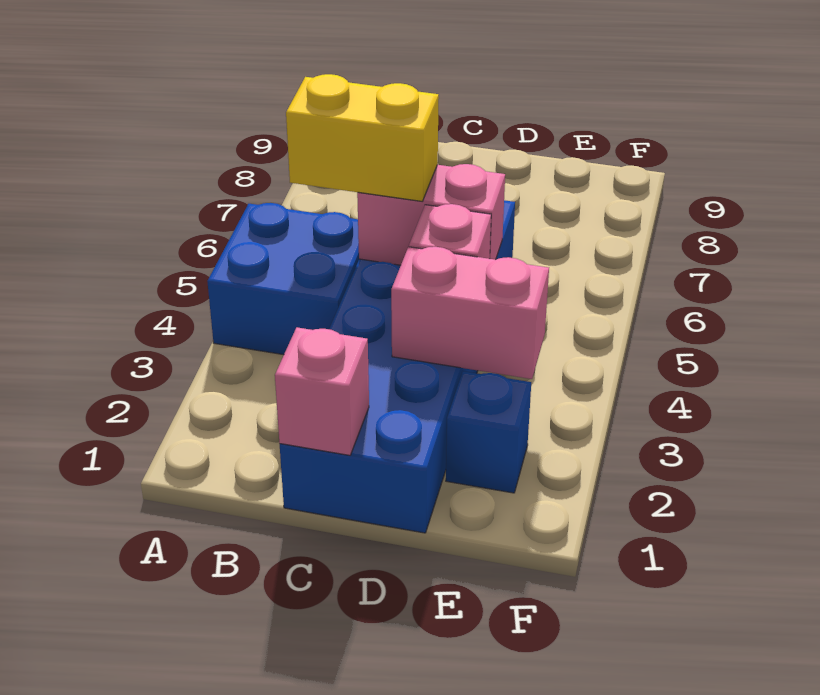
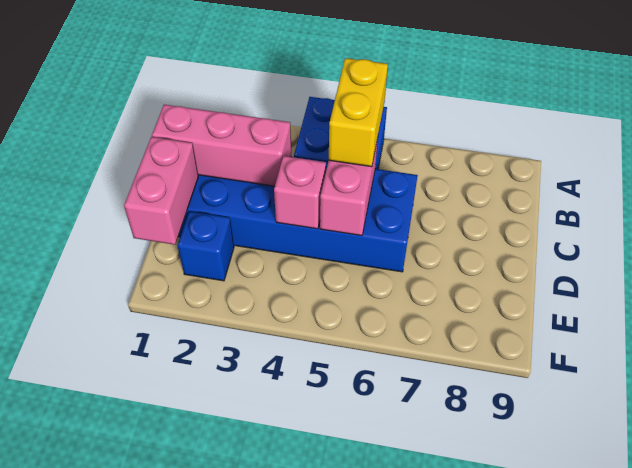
pink 1x1 brick [275,327,369,455] -> pink 1x3 brick [152,105,291,186]
pink 1x2 brick [391,247,549,379] -> pink 1x2 brick moved to [124,137,198,245]

